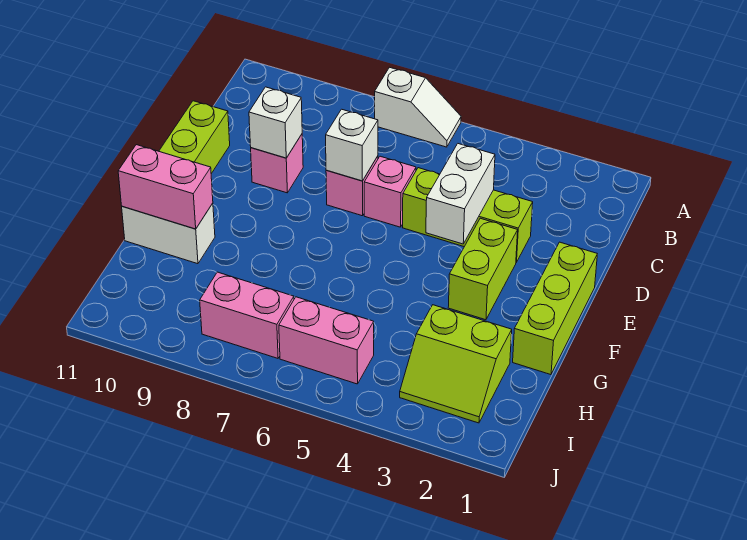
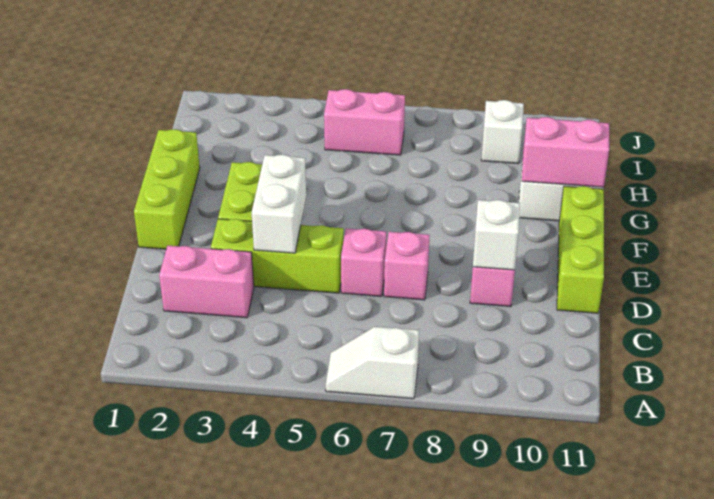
white 1x1 brick [326,109,378,181] -> white 1x1 brick moved to [481,100,524,164]
lime 2x2 slope [400,305,512,423] -> none
pink 1x2 brick [200,272,294,358] -> pink 1x2 brick moved to [159,246,254,318]

